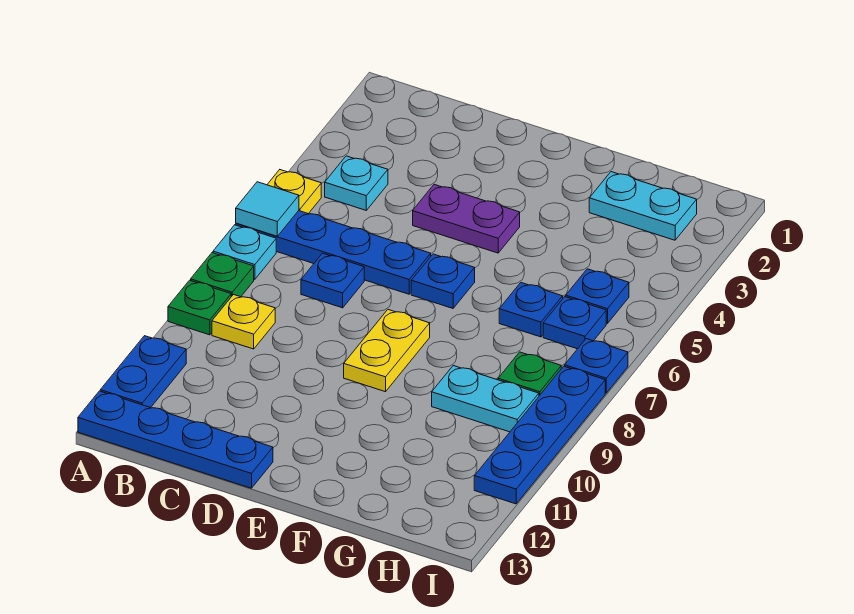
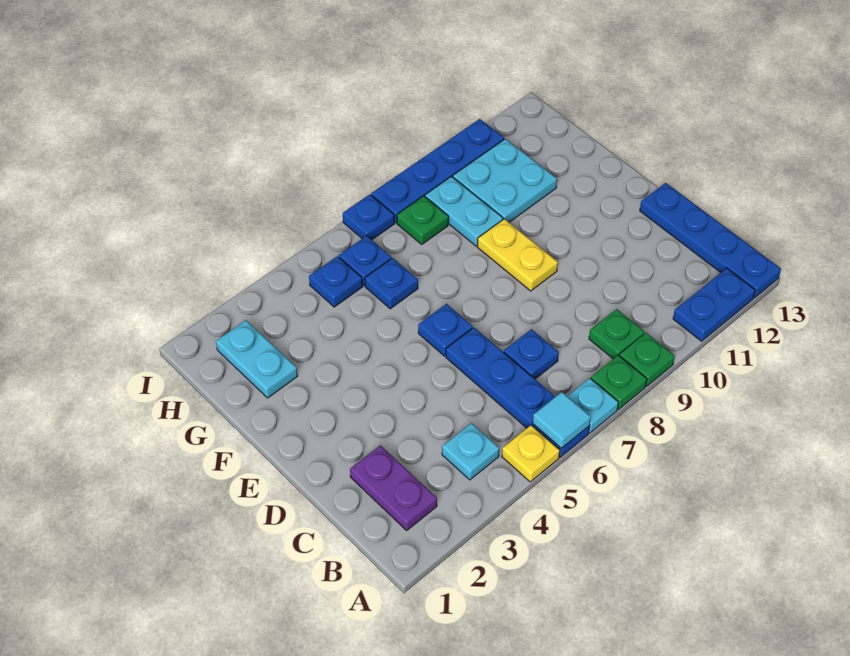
yellow 1x1 plate [212,295,275,349] -> green 1x1 plate [589,309,645,359]
purple 1x2 plate [413,184,520,253] -> purple 1x2 plate moved to [350,445,437,530]
yellow 1x2 plate [344,310,430,392] -> yellow 1x2 plate turned to [478,219,558,291]
none -> cyan 2x2 plate [453,139,557,222]

